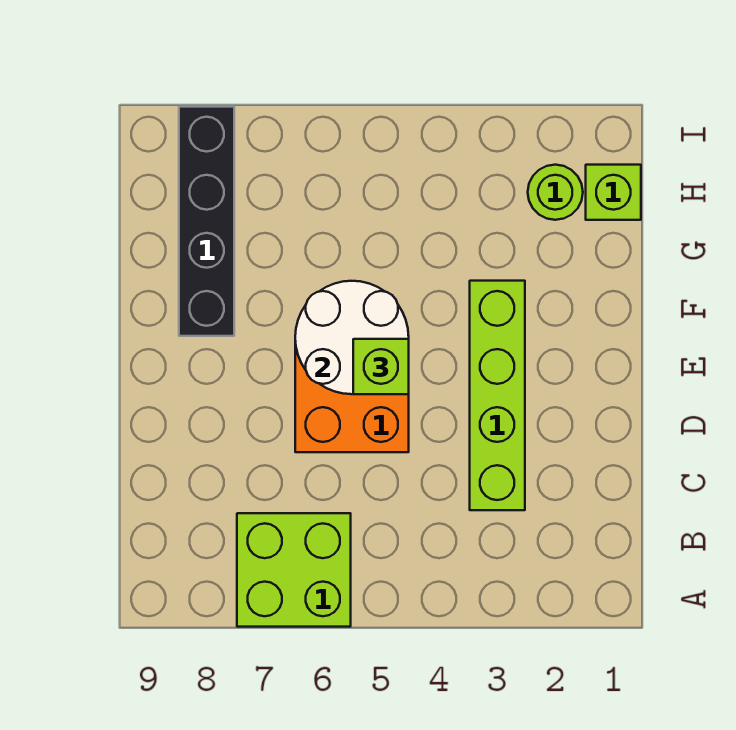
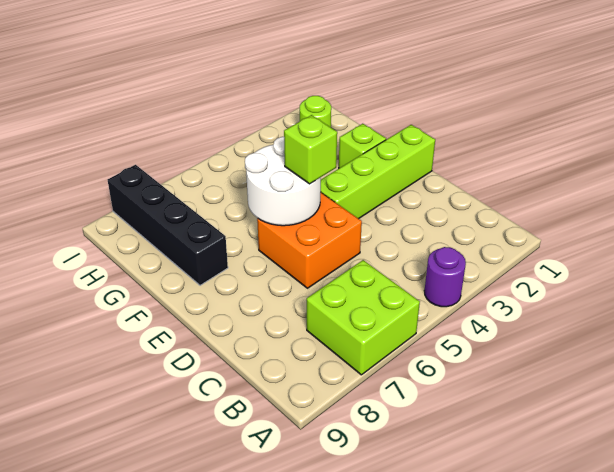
none -> purple 1x1 round brick [424,247,466,307]
lime 1x4 brick [470,281,525,510] -> lime 1x4 brick turned to [321,125,435,219]
lime 1x1 brick [586,165,641,220] -> lime 1x1 brick moved to [339,124,386,168]

